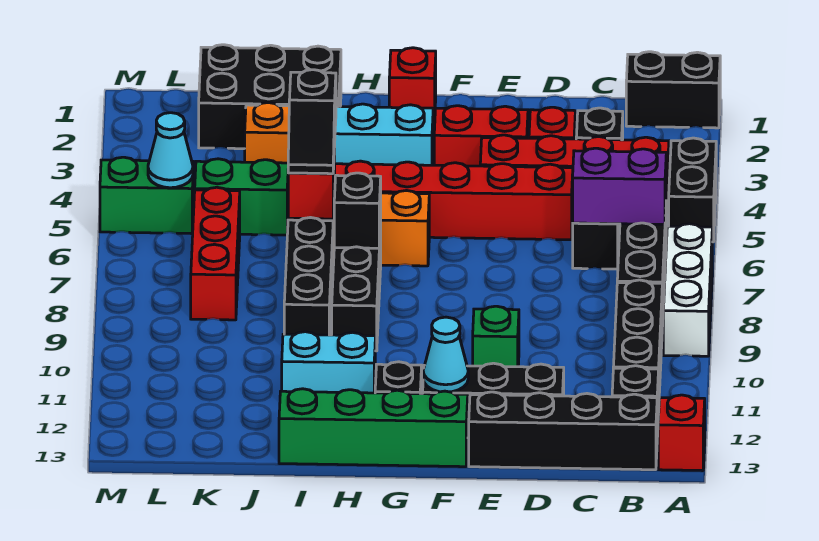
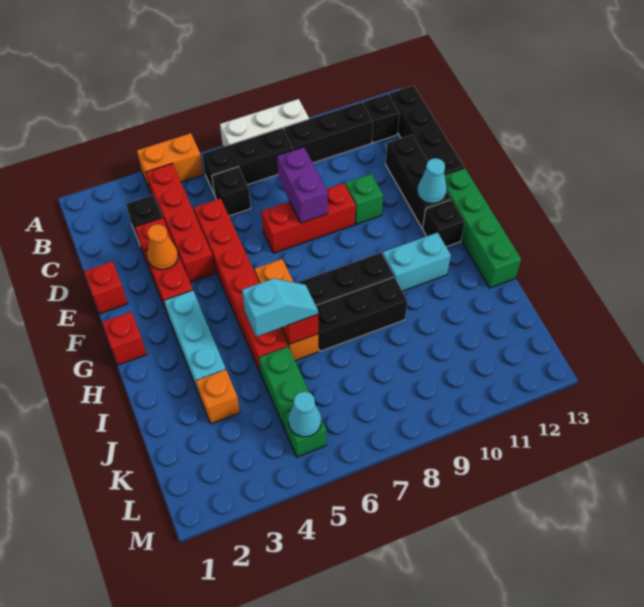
black 1x2 brick [626,52,720,128] -> none
black 1x2 brick [669,138,716,242] -> orange 1x2 brick [137,133,204,190]
red 1x1 brick [658,395,705,471] -> red 1x1 brick moved to [84,261,128,314]
purple 1x2 brick [573,148,666,224] -> purple 1x2 brick moved to [277,148,328,223]
none -> orange 1x1 cone [147,224,178,270]
black 1x1 brick [334,173,381,248] -> none
cyan 1x2 brick [282,332,375,393] -> cyan 1x2 brick turned to [383,232,451,291]
black 2x3 brick [199,45,341,149] -> none
black 1x2 slope [288,70,336,174] -> cyan 1x2 slope [242,278,318,337]
red 1x3 brick [191,187,240,320] -> red 1x3 brick moved to [261,183,356,253]
green 1x2 brick [100,157,194,234] -> green 1x1 brick [284,411,326,457]

